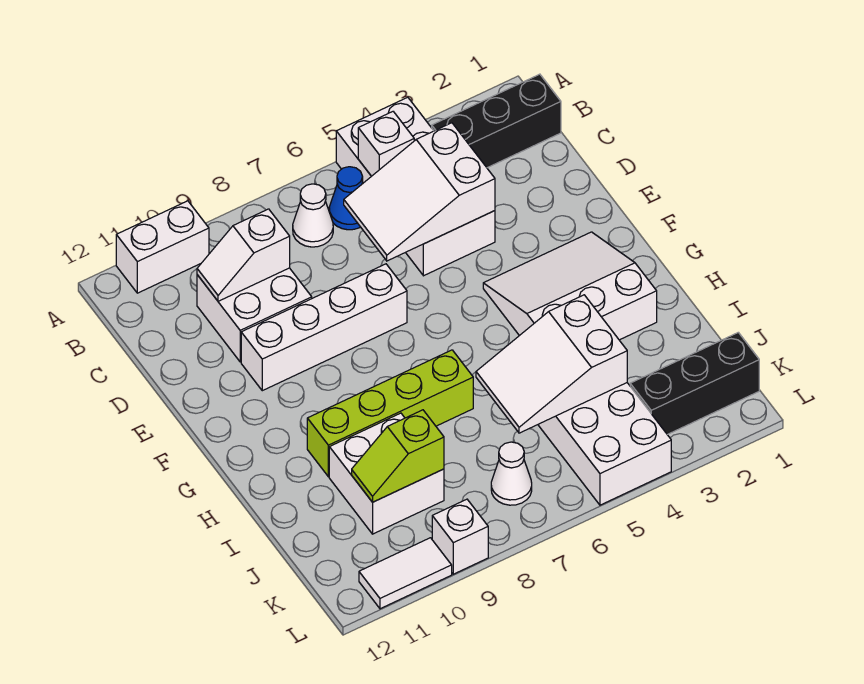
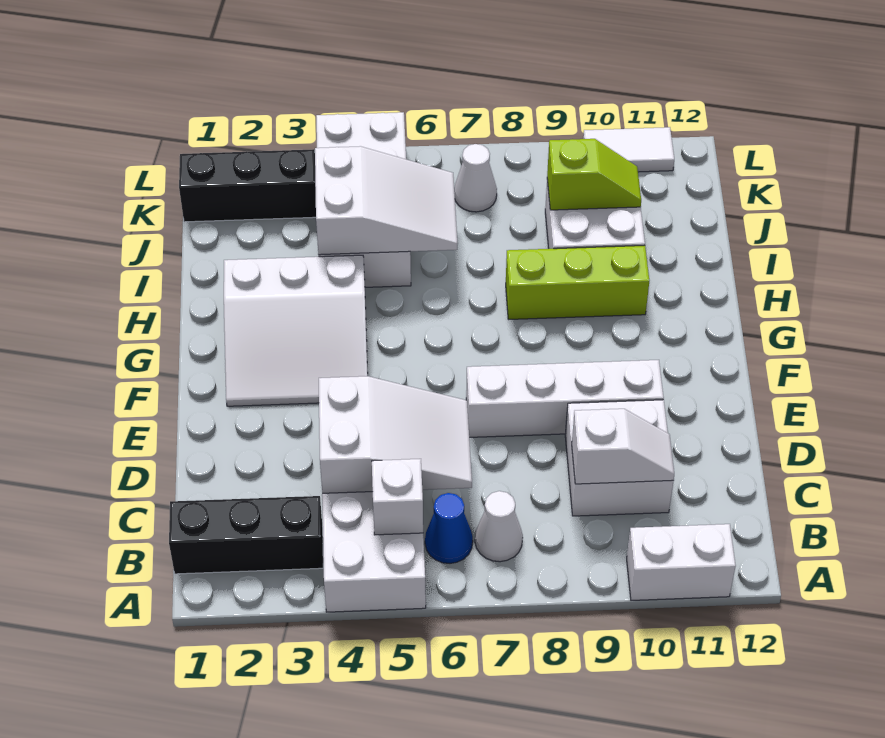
lime 1x4 brick [307,350,473,477] -> lime 1x3 brick [506,245,649,319]
white 1x1 brick [432,499,488,574] -> none

